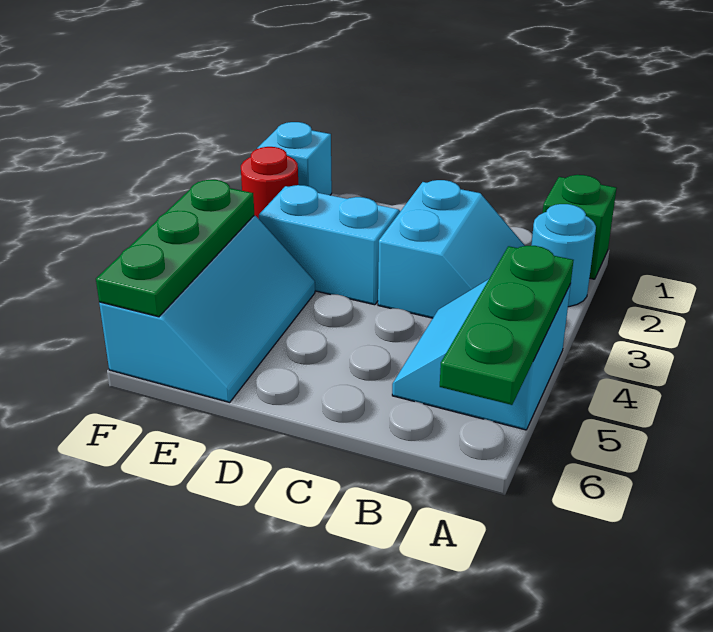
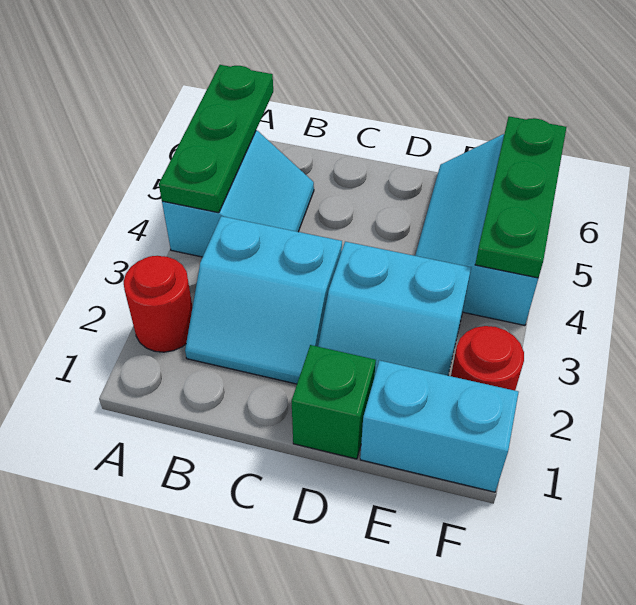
green 1x1 brick [543,175,616,279] -> green 1x1 brick moved to [292,345,376,459]
cyan 1x1 round brick [531,204,596,307] -> red 1x1 round brick [124,256,193,352]
cyan 2x2 slope [378,180,525,318] -> cyan 2x2 slope turned to [185,216,342,384]
cyan 1x1 brick [257,122,332,195] -> cyan 1x2 brick [360,360,519,492]

